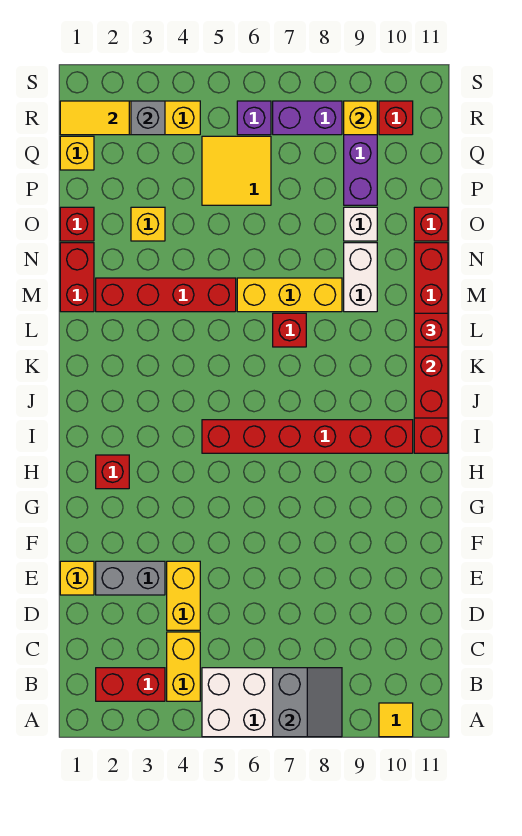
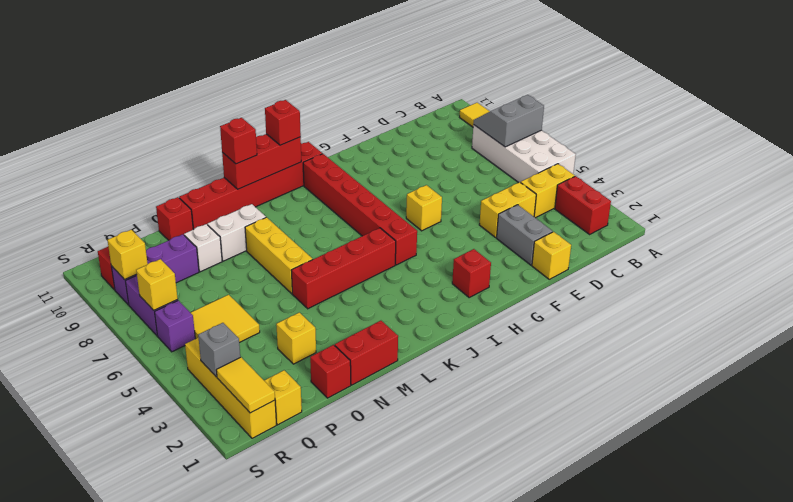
none -> yellow 1x1 brick [406,185,442,231]
red 1x1 brick [273,313,306,347] -> red 1x1 brick moved to [265,100,301,145]
red 1x4 brick [96,278,236,312] -> red 1x4 brick turned to [291,228,396,309]
none -> yellow 1x1 brick [136,259,178,310]

